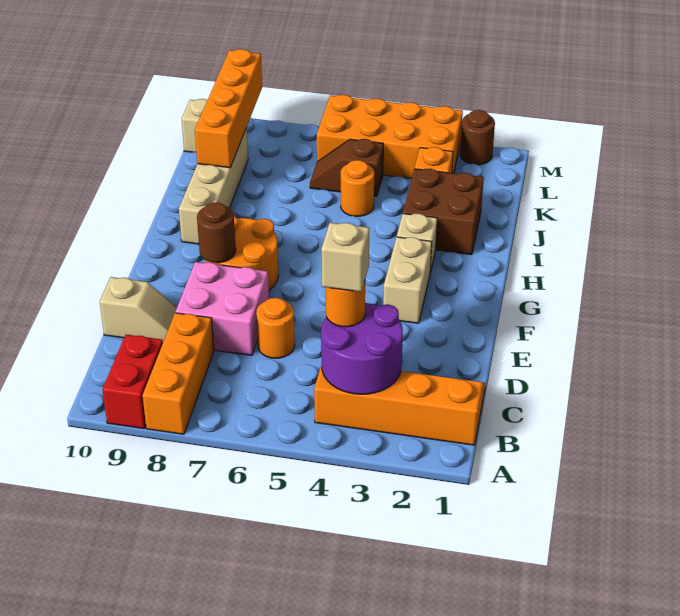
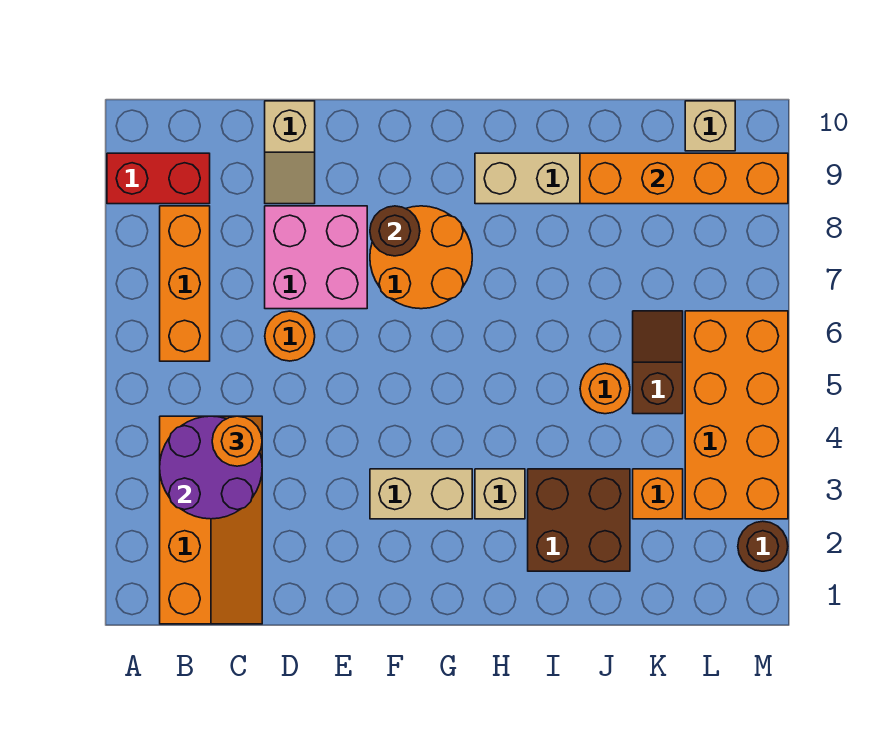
orange 1x3 brick [143,313,214,434] -> orange 1x3 brick turned to [160,206,210,361]
tan 1x1 brick [321,223,369,292] -> none

